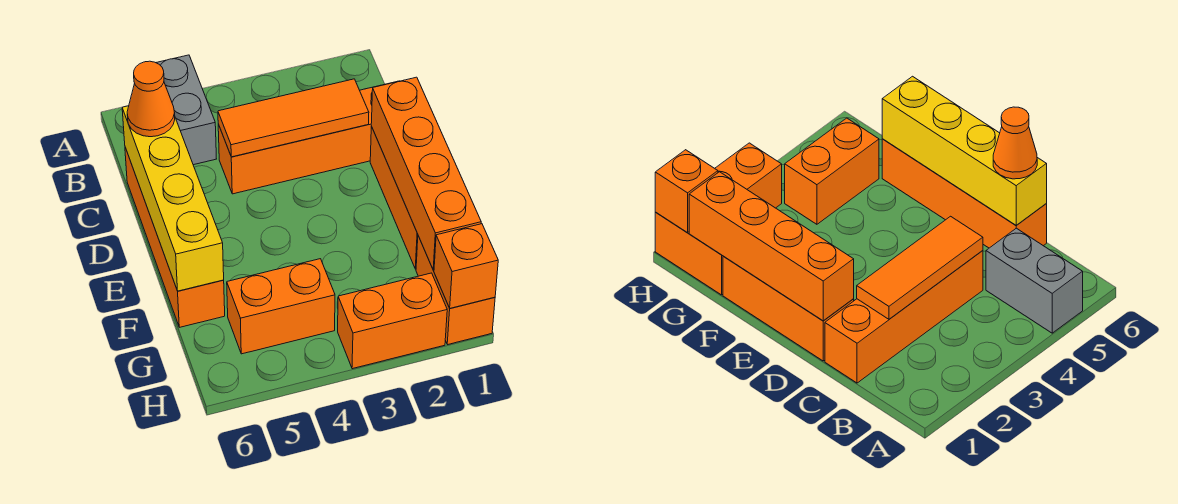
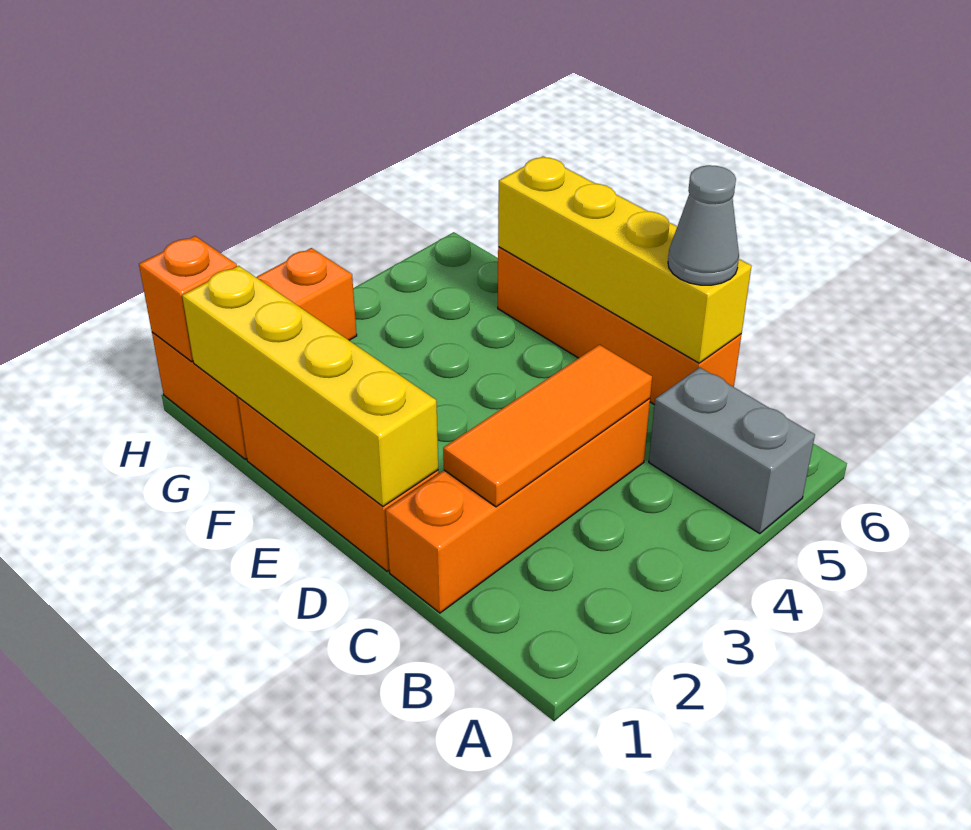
orange 1x1 cone [127,61,175,137] -> grey 1x1 cone [668,165,739,285]
orange 1x4 brick [371,77,481,270] -> yellow 1x4 brick [182,266,438,506]
orange 1x2 brick [227,259,335,354] -> none

